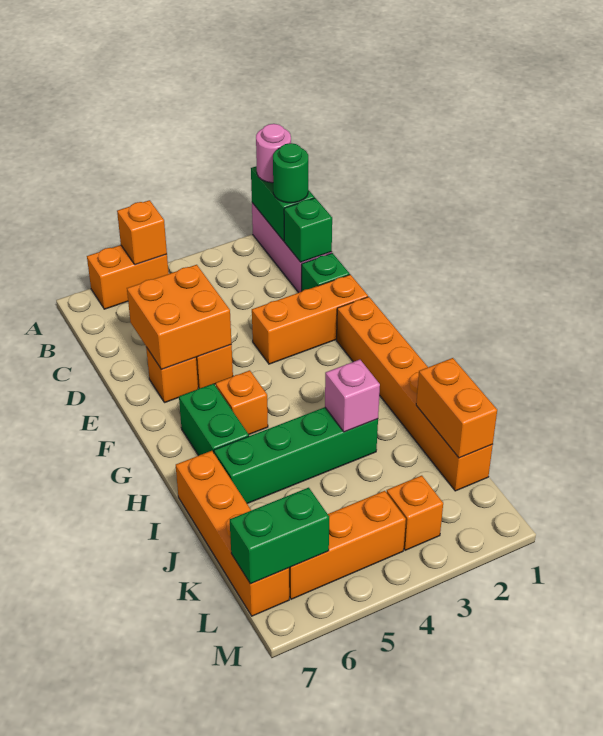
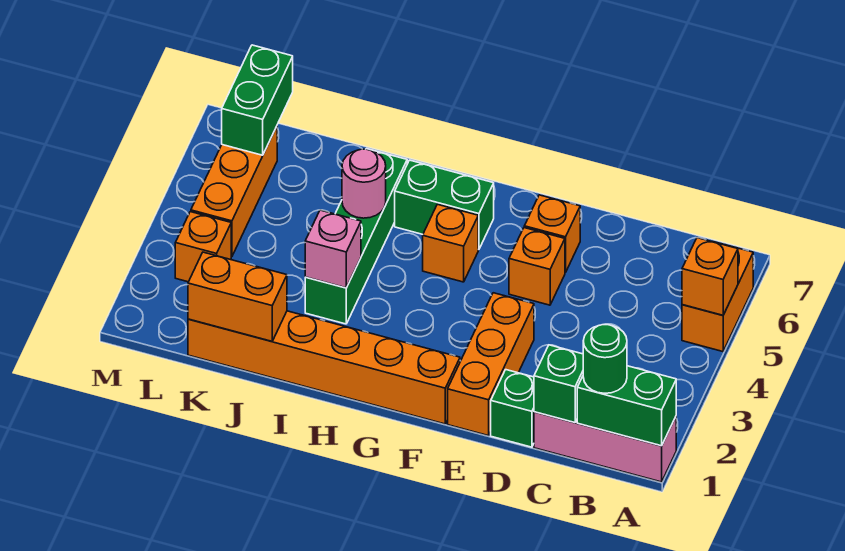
pink 1x1 round brick [256,124,291,183] -> pink 1x1 round brick moved to [342,149,386,218]
orange 2x2 brick [127,265,232,370] -> none
orange 1x4 brick [176,451,289,616] -> none

